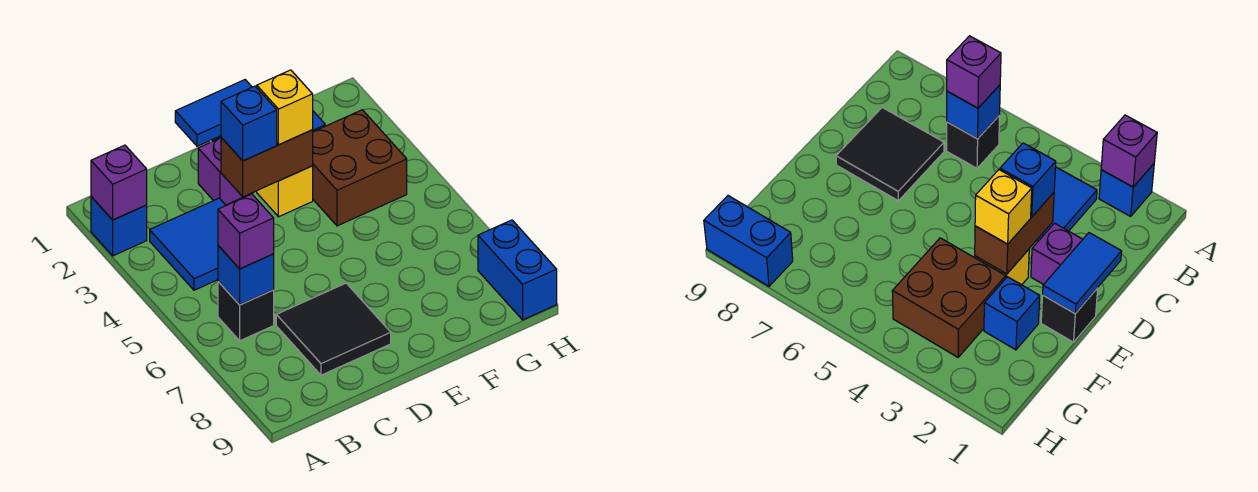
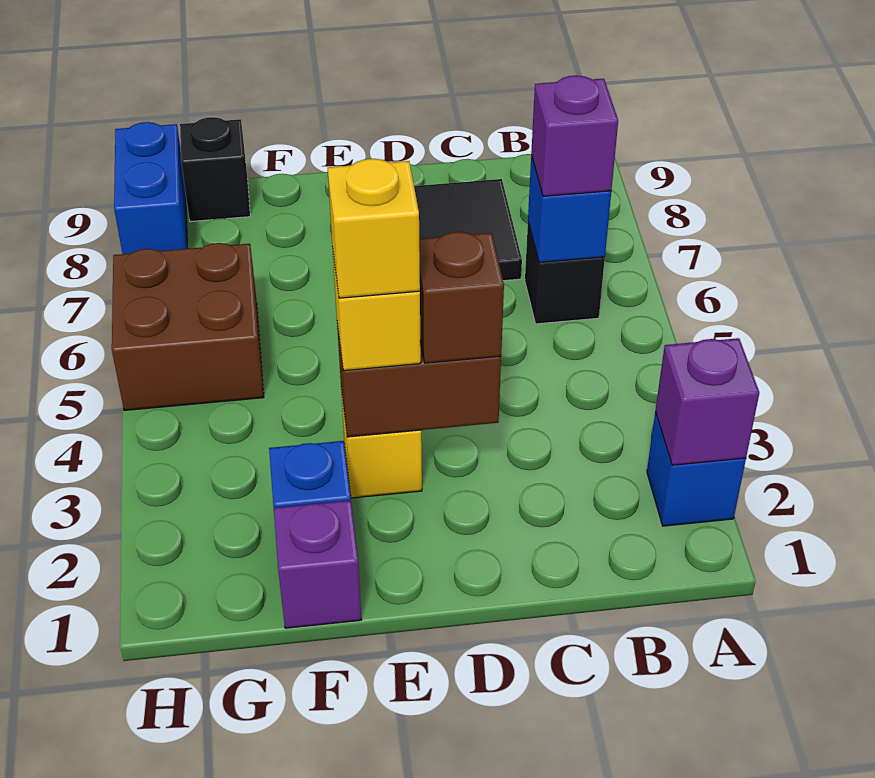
blue 2x2 tile [150,198,226,290] -> none
blue 1x2 tile [175,80,252,146] -> none
purple 1x1 brick [198,138,254,205] -> purple 1x1 brick moved to [274,500,362,628]
blue 1x1 brick [221,86,277,161] -> brown 1x1 brick [419,232,504,363]
black 1x1 brick [1041,288,1098,342] -> black 1x1 brick moved to [180,117,250,222]
none -> yellow 1x1 brick [328,159,420,298]
brown 2x2 brick [313,110,407,226] -> brown 2x2 brick moved to [112,243,264,411]

